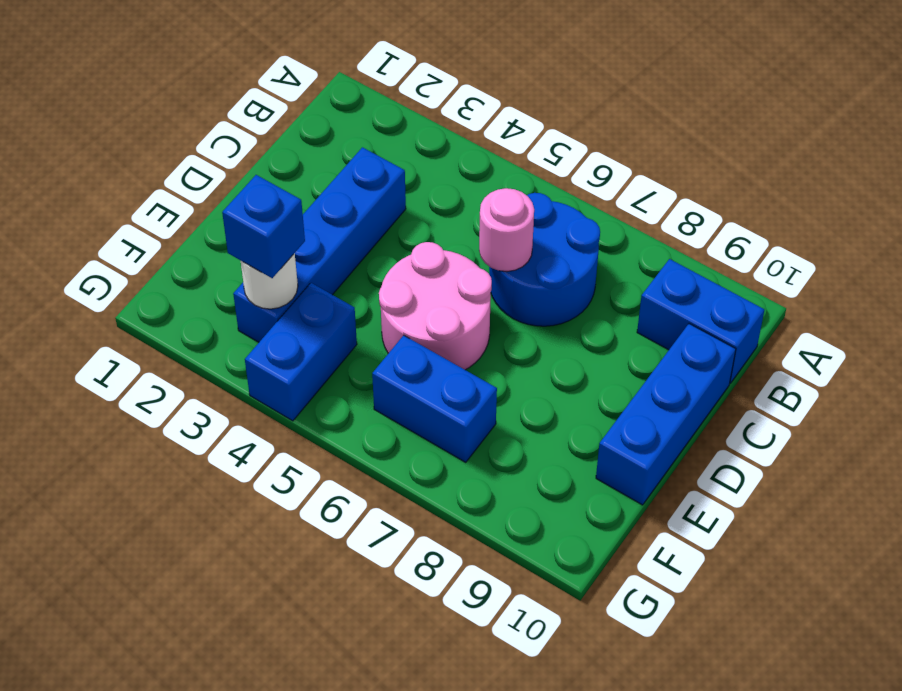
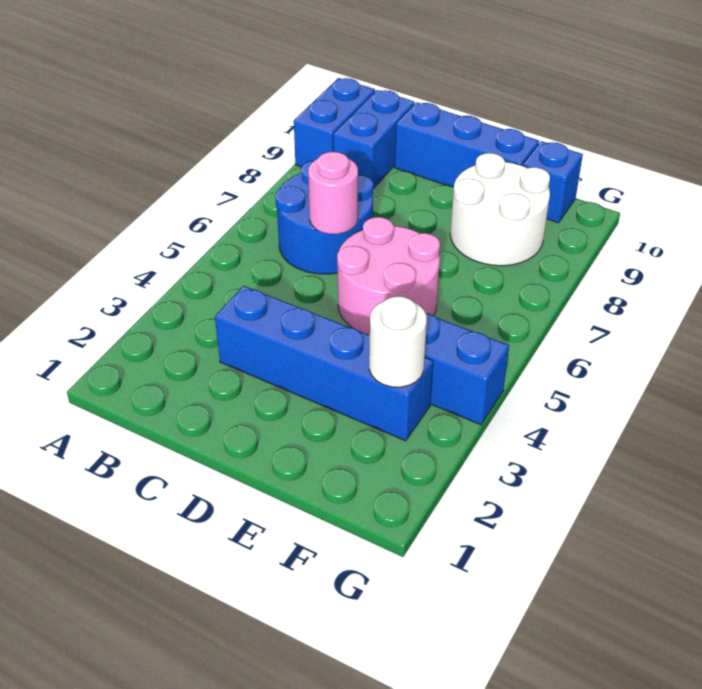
none -> white 2x2 round brick [450,153,550,266]
blue 1x1 brick [222,175,305,278] -> blue 1x1 brick moved to [523,141,583,223]
blue 1x2 brick [372,335,497,462] -> blue 1x2 brick moved to [294,78,375,167]

